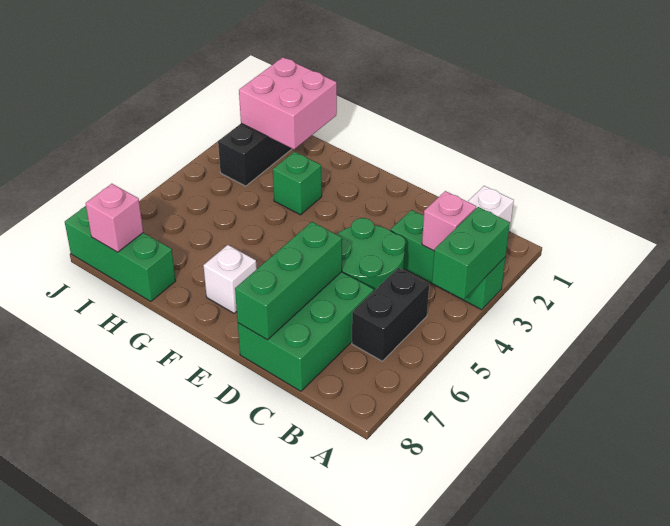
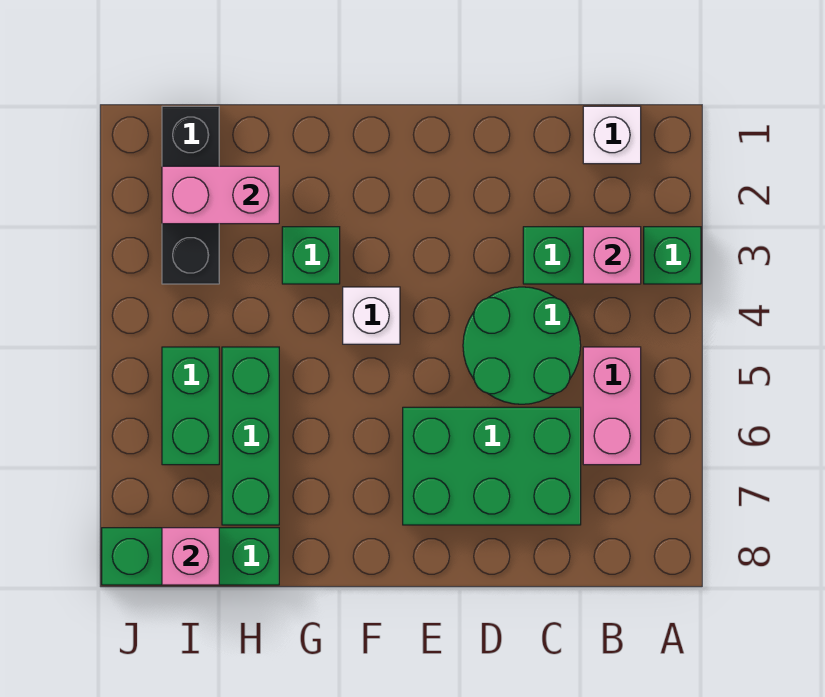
green 1x2 brick [432,207,510,299] -> green 1x2 brick moved to [162,347,219,465]
black 1x2 brick [352,268,429,361] -> pink 1x2 brick [583,347,641,465]
green 2x3 brick [238,272,374,391] -> green 2x3 brick turned to [403,407,581,525]
green 1x3 brick [235,222,342,340] -> green 1x3 brick moved to [222,347,279,525]
white 1x1 brick [203,245,257,313] -> white 1x1 brick moved to [343,287,400,344]
pink 2x2 brick [239,57,337,149] -> pink 1x2 brick [162,166,279,224]

